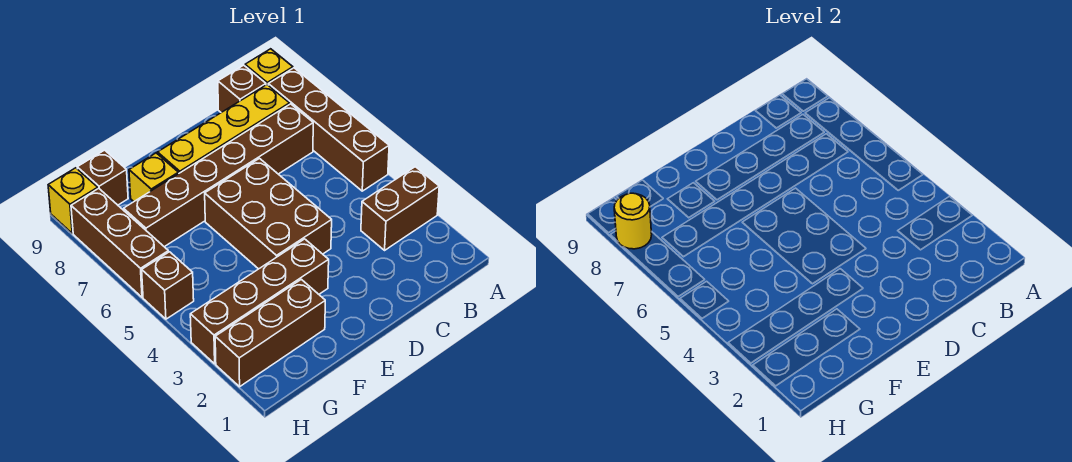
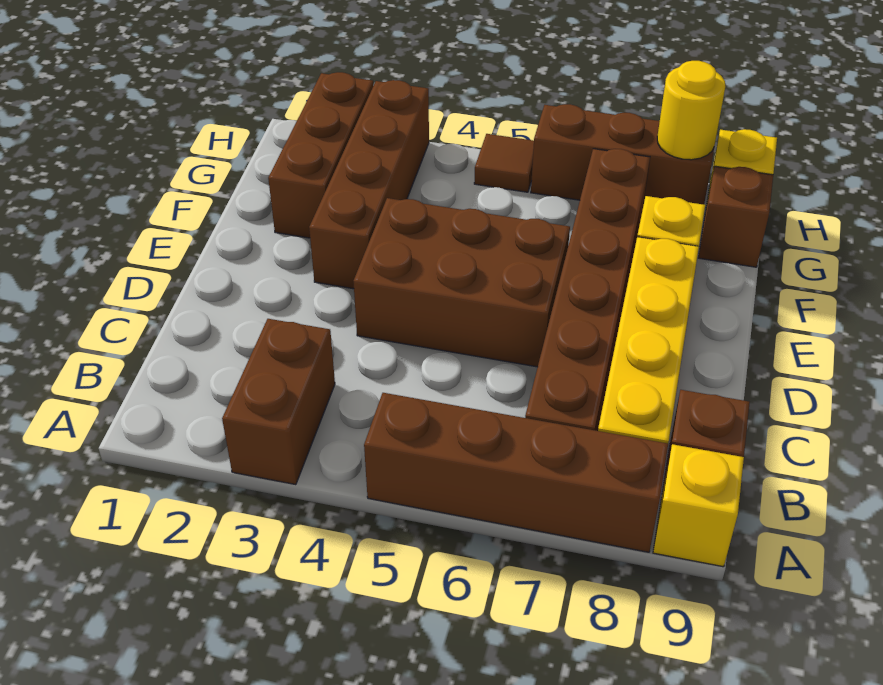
brown 1x1 brick [142,252,194,319] -> brown 1x1 tile [474,134,534,192]

